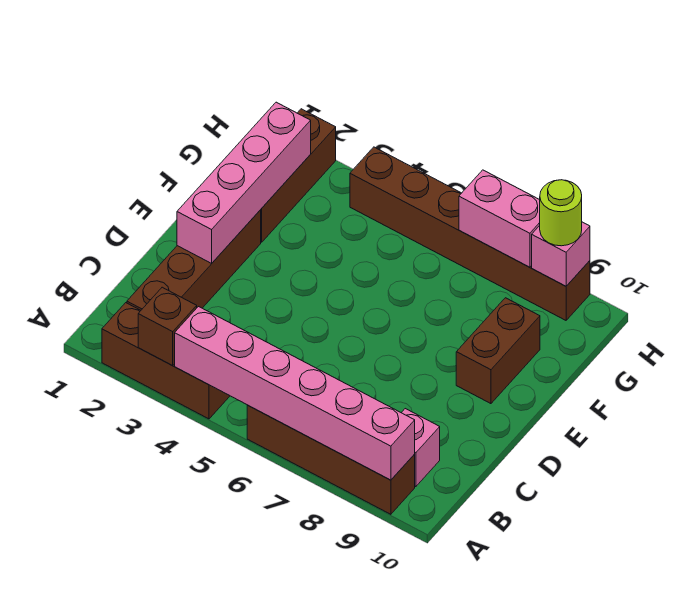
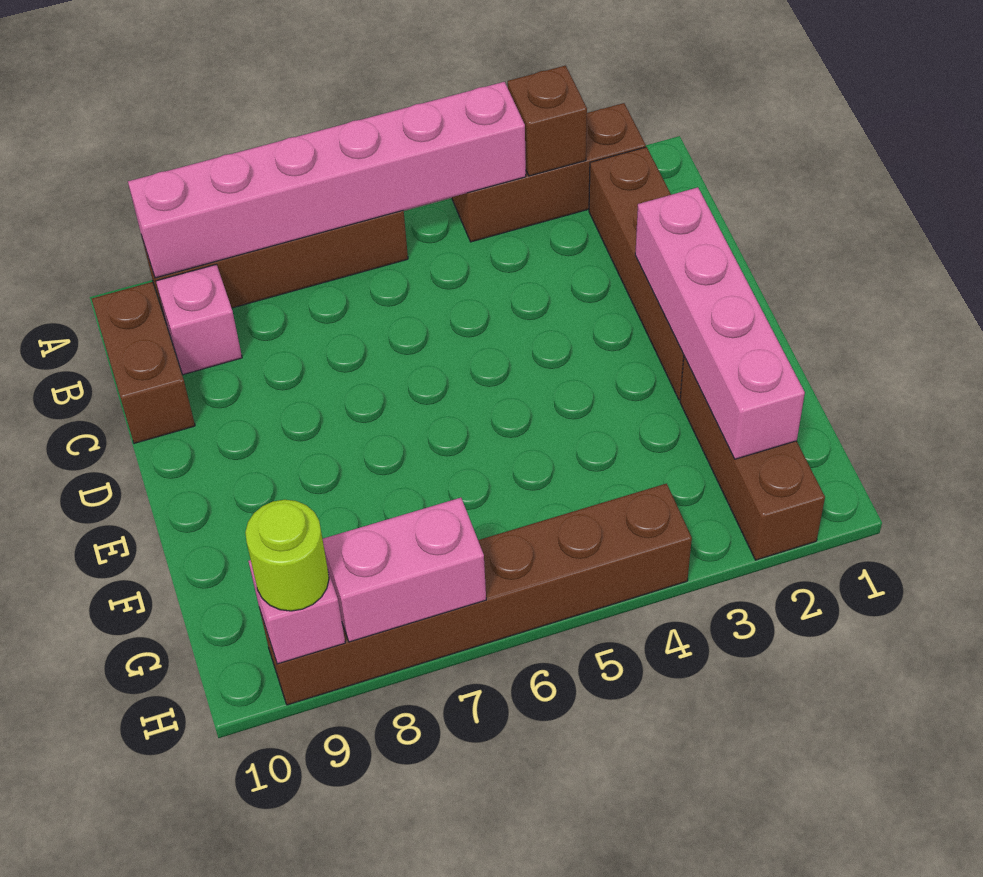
brown 1x2 brick [456,298,540,404] -> brown 1x2 brick moved to [92,282,195,443]

